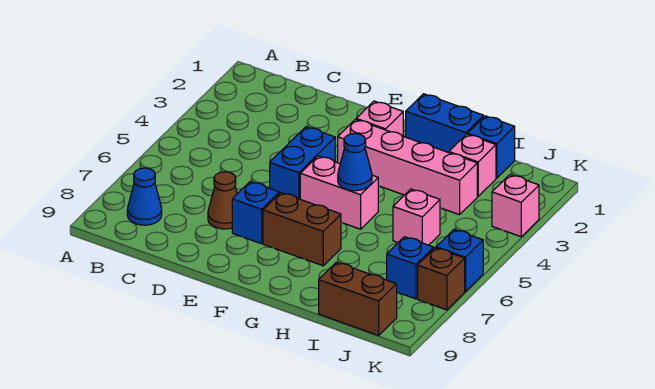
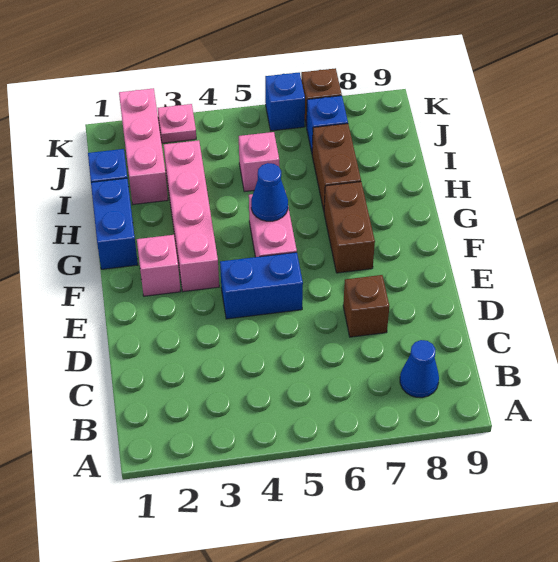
brown 1x1 cone [208,172,237,229] -> brown 1x1 brick [343,275,389,337]
blue 1x1 brick [232,182,279,244] -> none
pink 1x1 brick [449,134,496,196] -> pink 1x3 brick [119,88,168,204]
brown 1x2 brick [319,262,397,335] -> brown 1x2 brick moved to [312,124,361,210]
pink 1x1 brick [492,175,539,237] -> pink 1x1 plate [158,104,196,143]

